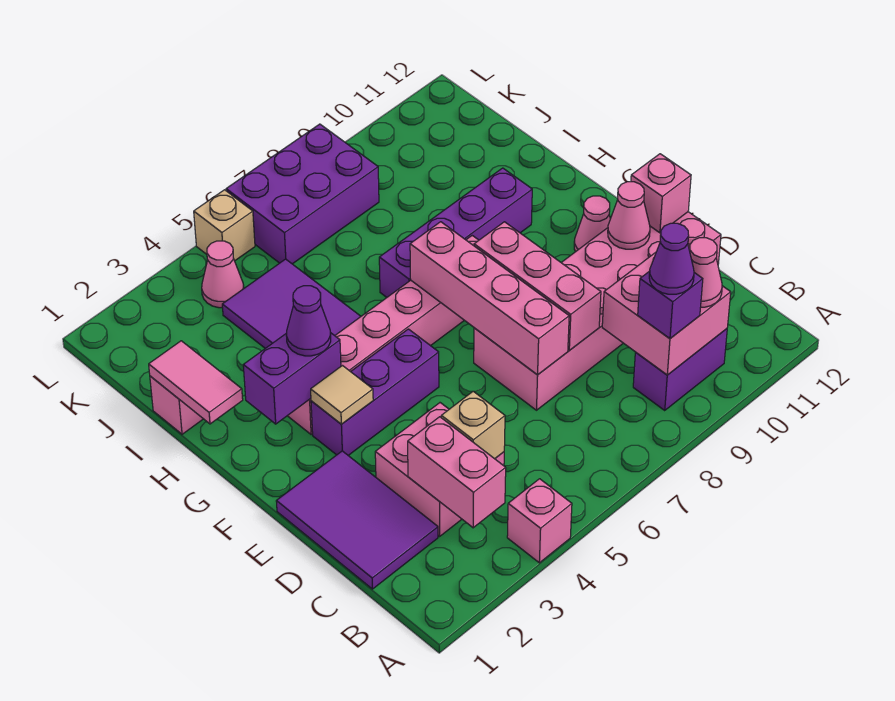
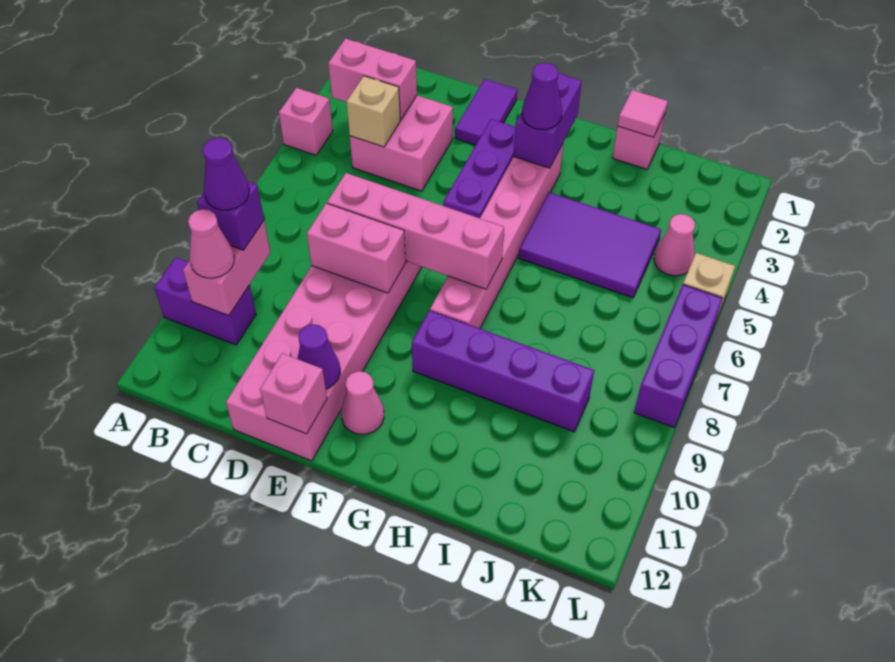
purple 1x2 brick [633,329,727,410] -> purple 1x2 brick turned to [154,258,256,345]
pink 2x2 brick [602,252,731,375] -> pink 1x2 brick [183,221,270,316]
purple 2x3 tile [276,451,438,589] -> purple 1x2 tile [455,79,517,145]
pink 1x3 brick [474,222,601,350] -> pink 1x2 brick [307,203,406,293]
pink 1x1 cone [608,182,650,249] -> purple 1x1 cone [297,324,340,389]
tan 1x1 tile [311,366,373,424] -> none
pink 1x2 tile [149,341,243,424] -> pink 1x1 tile [618,90,668,137]
purple 1x4 brick [379,168,532,297] -> purple 1x4 brick turned to [412,310,594,432]
purple 2x3 brick [226,124,379,264] -> purple 1x3 brick [634,285,723,428]

